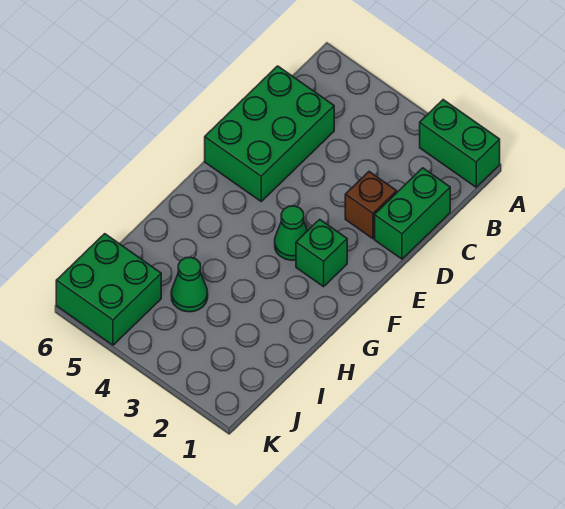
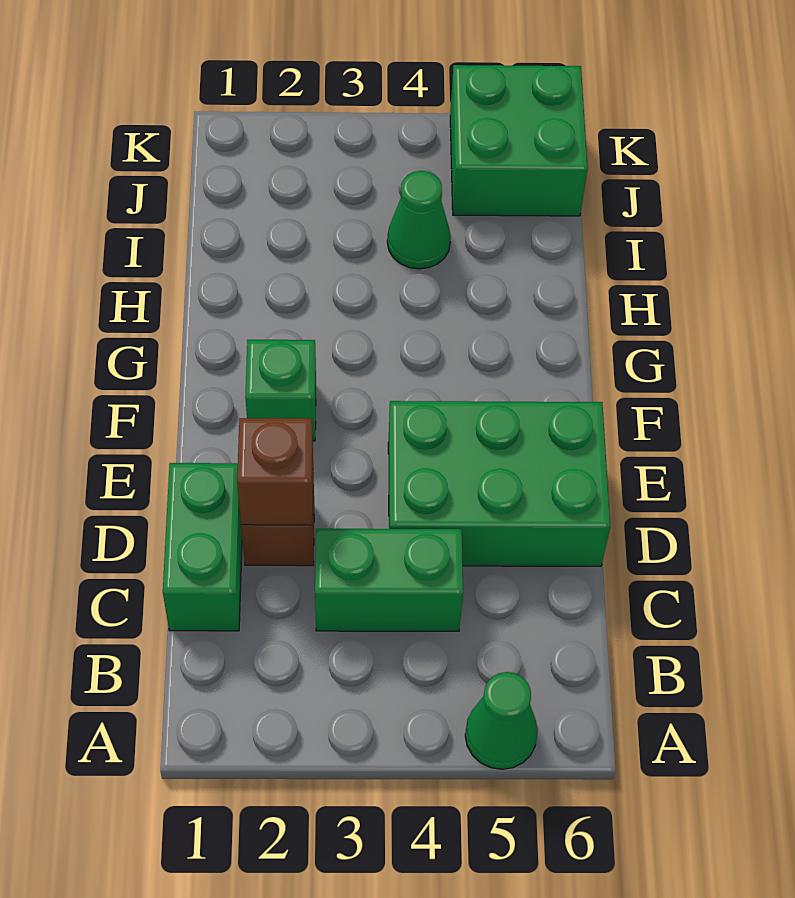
green 1x2 brick [420,100,500,187] -> green 1x2 brick moved to [315,529,463,631]
green 2x3 brick [205,66,334,201] -> green 2x3 brick turned to [388,401,610,566]
none -> brown 1x1 brick [237,418,313,525]
green 1x1 cone [275,206,308,260] -> green 1x1 cone moved to [465,672,538,769]

